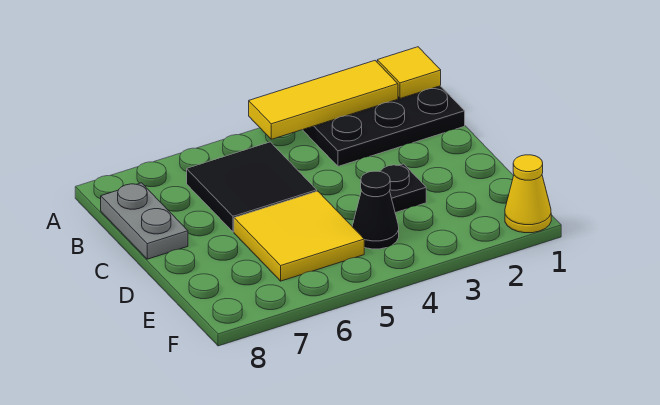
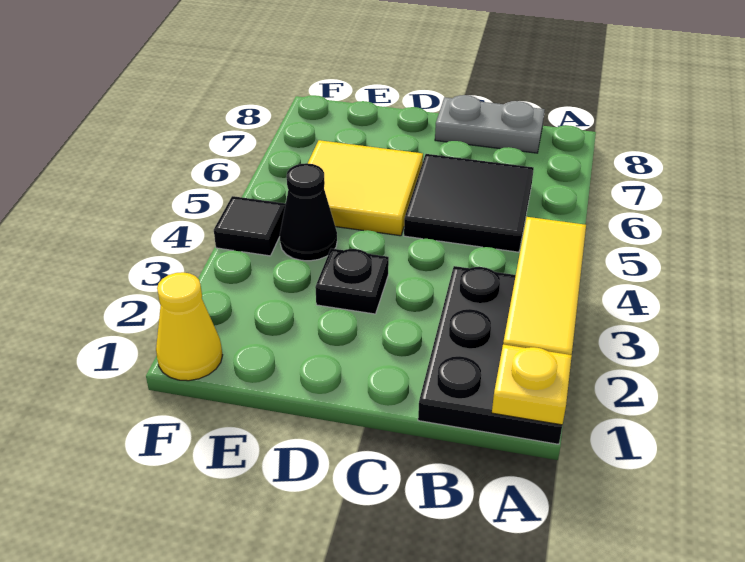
yellow 1x1 tile [377,47,441,98] -> yellow 1x1 plate [492,345,572,425]
none -> black 1x1 tile [214,196,286,256]

